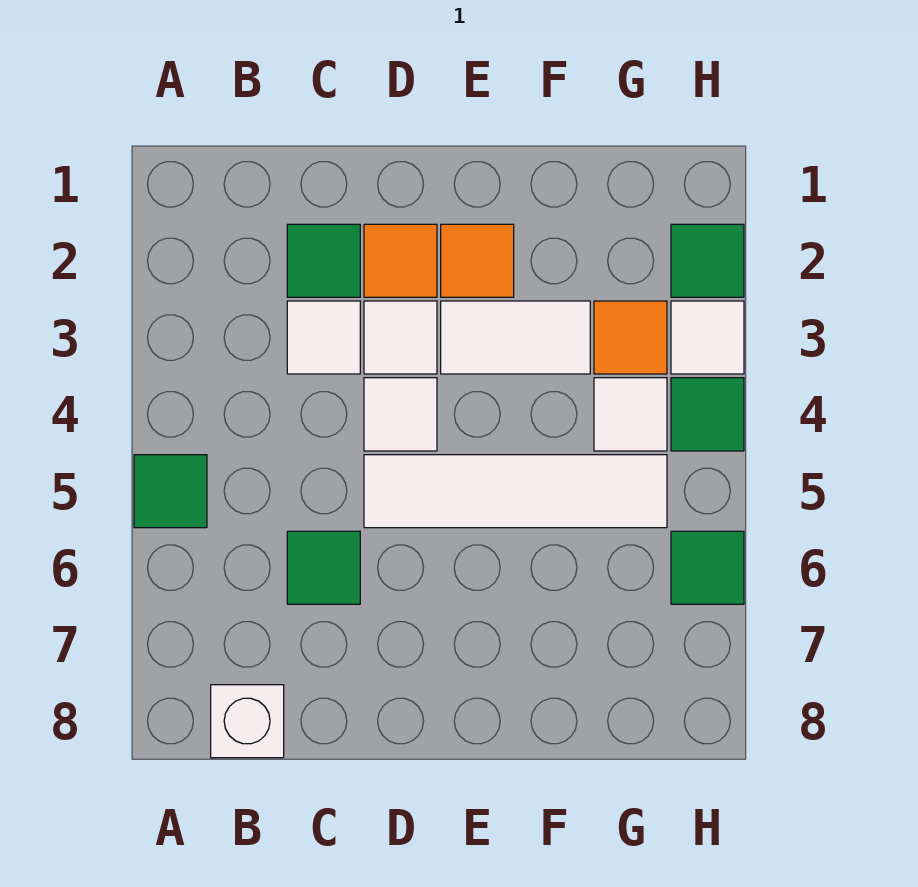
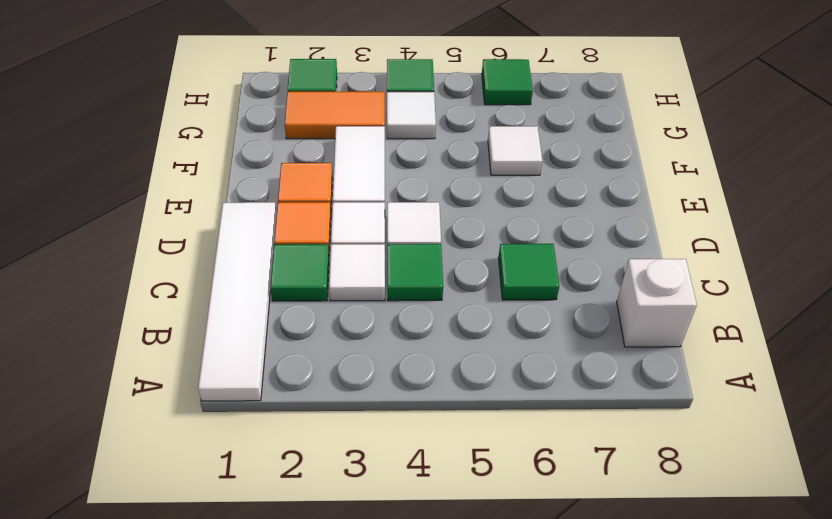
green 1x1 tile [134,455,207,528] -> green 1x1 tile moved to [388,244,443,301]
white 1x4 tile [364,455,667,528] -> white 1x4 tile moved to [198,202,277,401]
orange 1x1 tile [594,301,667,374] -> orange 1x2 tile [285,92,385,139]
white 1x1 tile [671,301,744,374] -> white 1x1 tile moved to [488,126,542,175]

